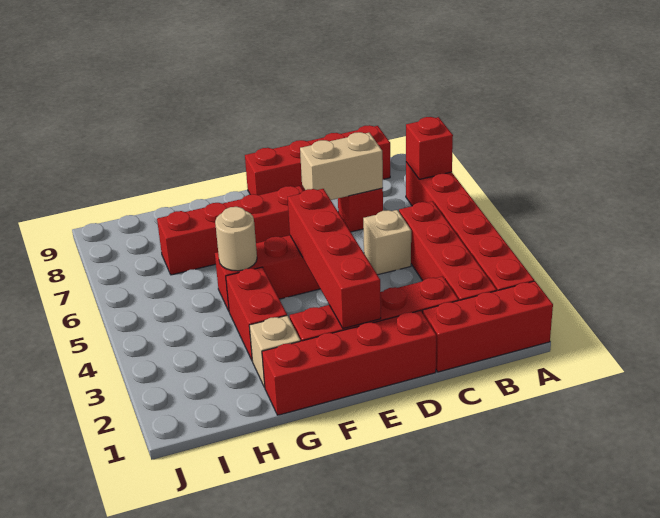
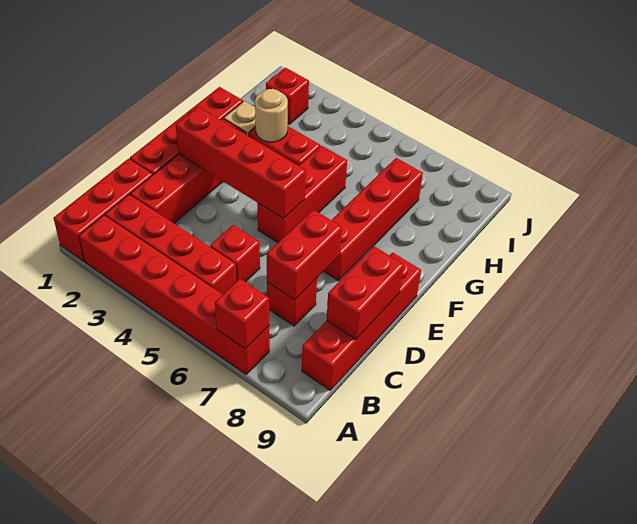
tan 1x1 brick [363,210,411,275] -> red 1x1 brick [210,225,260,282]
tan 1x2 brick [300,132,383,200] -> red 1x2 brick [267,210,342,300]
none -> red 1x2 brick [327,246,404,339]
tan 1x1 round brick [215,207,257,271] -> tan 1x1 round brick moved to [255,89,288,142]
none -> red 1x1 brick [266,68,309,124]

